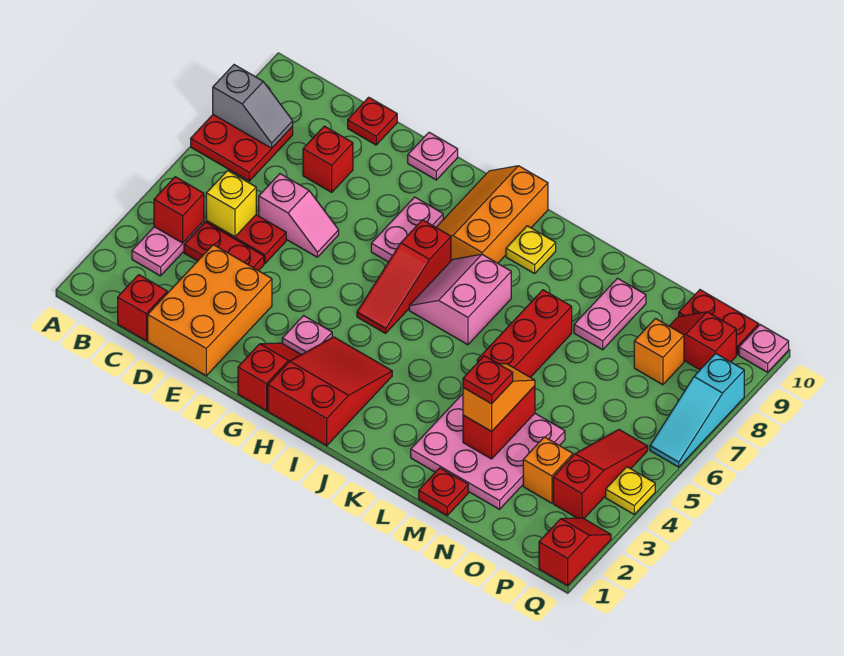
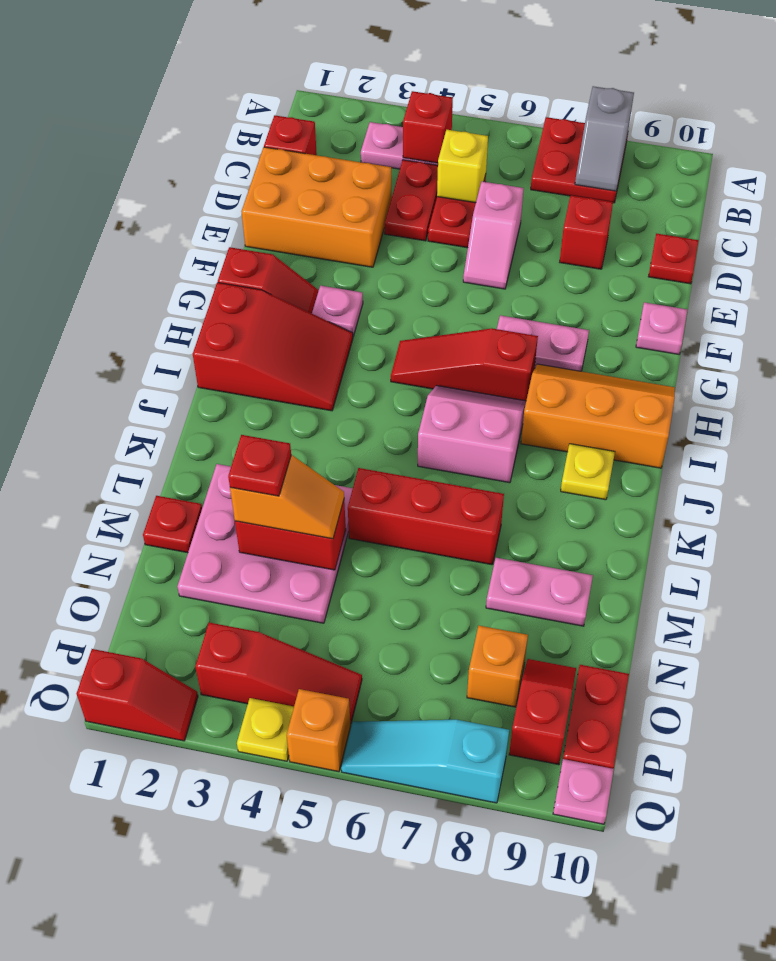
orange 1x1 brick [523,437,573,503] -> orange 1x1 brick moved to [287,689,350,772]

